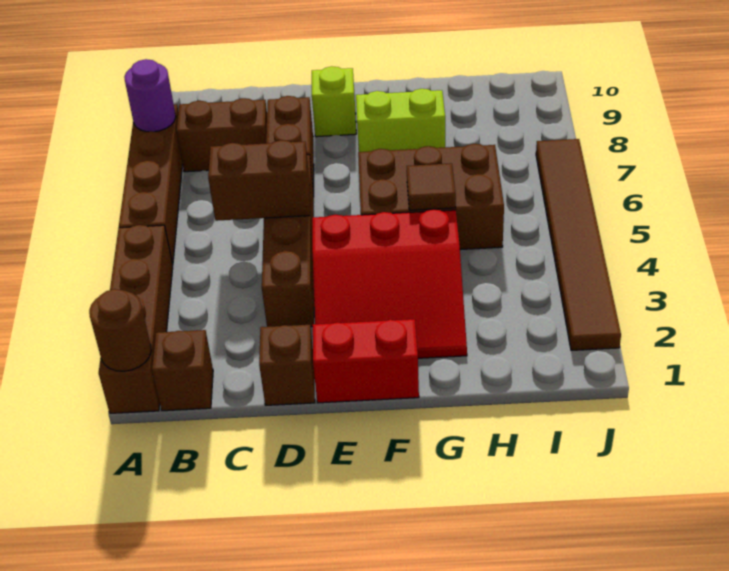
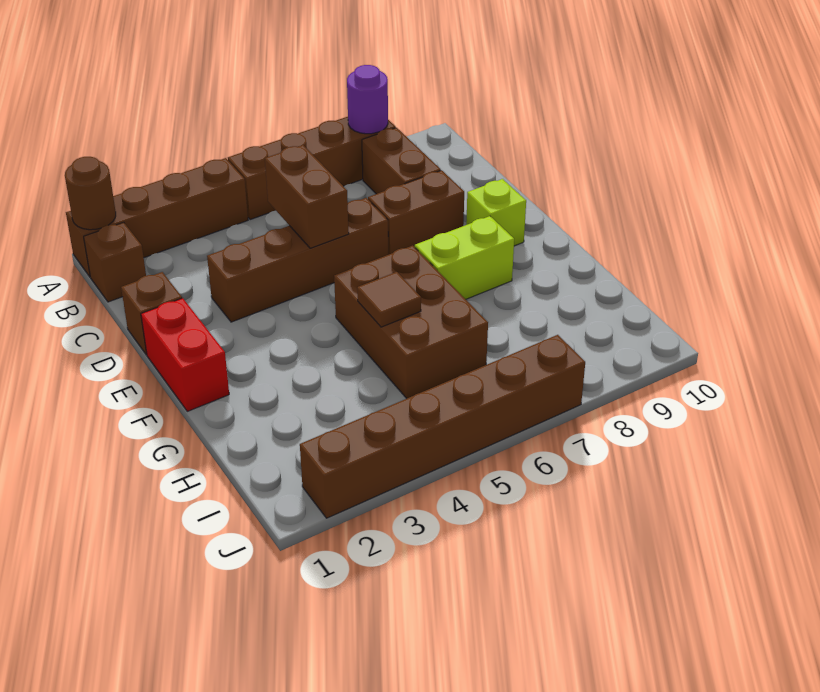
red 3x3 slope [312,209,467,358] -> none
lime 1x2 brick [356,89,445,152] -> lime 1x2 brick turned to [415,216,514,299]
brown 1x6 tile [536,139,621,350] -> brown 1x6 brick [300,335,585,518]

